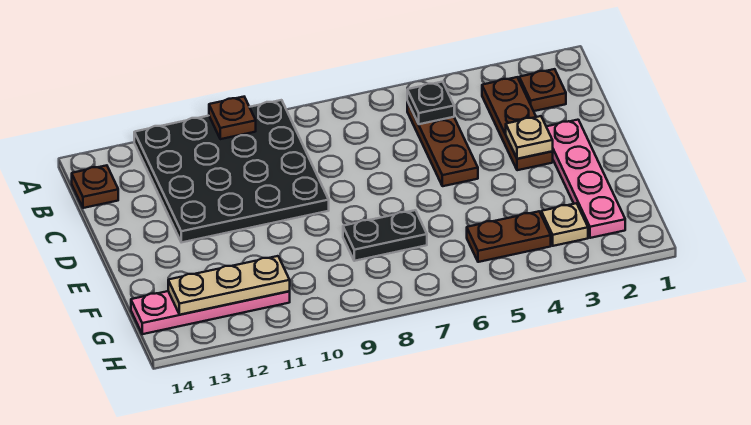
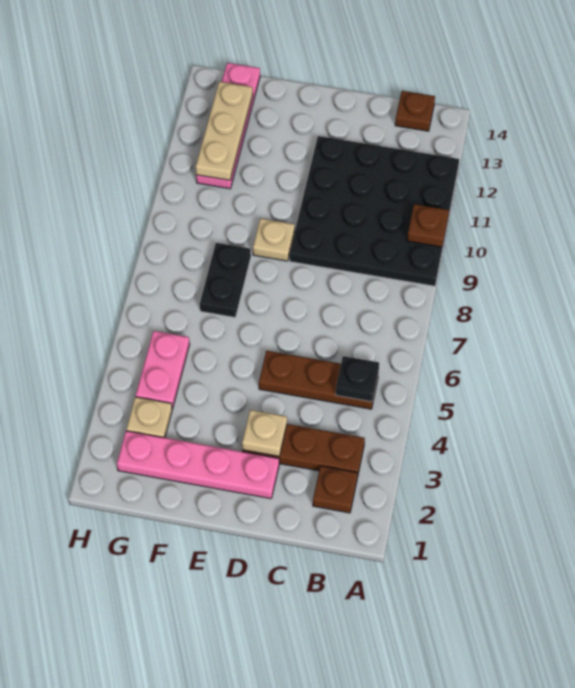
none -> tan 1x1 plate [253,218,295,261]
brown 1x2 plate [467,211,551,262] -> pink 1x2 plate [136,331,190,409]

